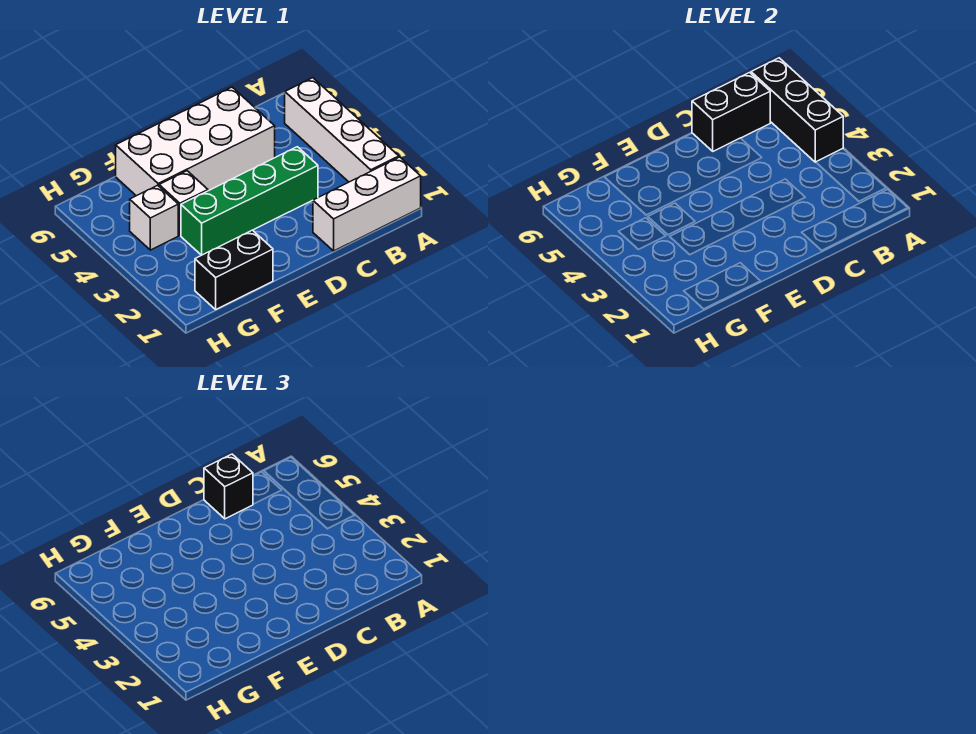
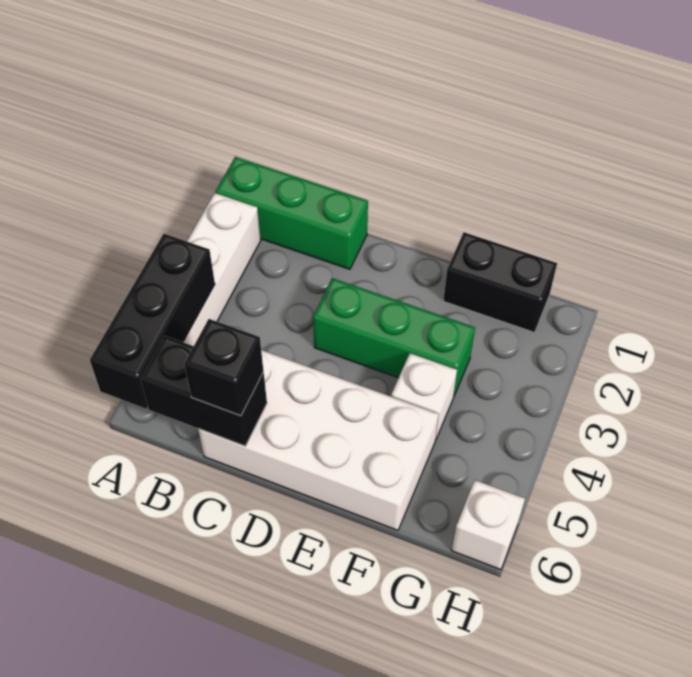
white 1x3 brick [313,157,421,251] -> green 1x3 brick [216,157,368,269]
green 1x4 brick [181,147,318,255] -> green 1x3 brick [313,278,475,397]
white 1x1 brick [130,185,178,250] -> white 1x1 brick moved to [452,480,525,570]

